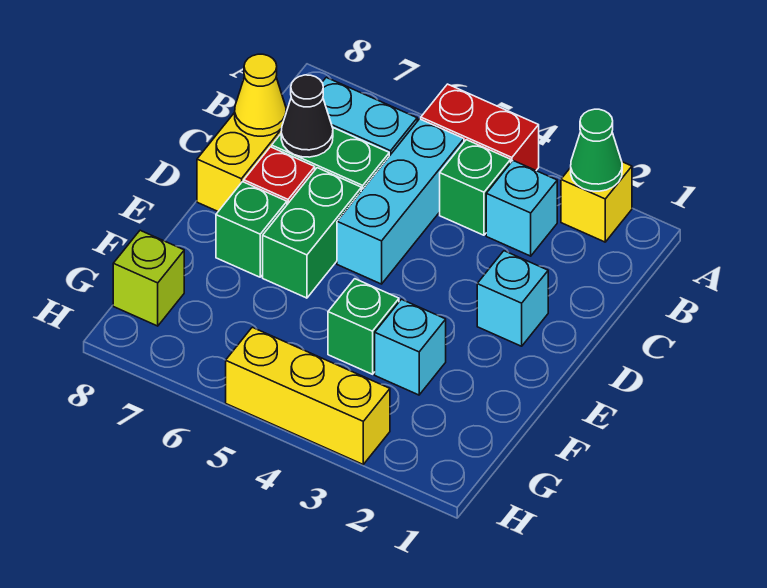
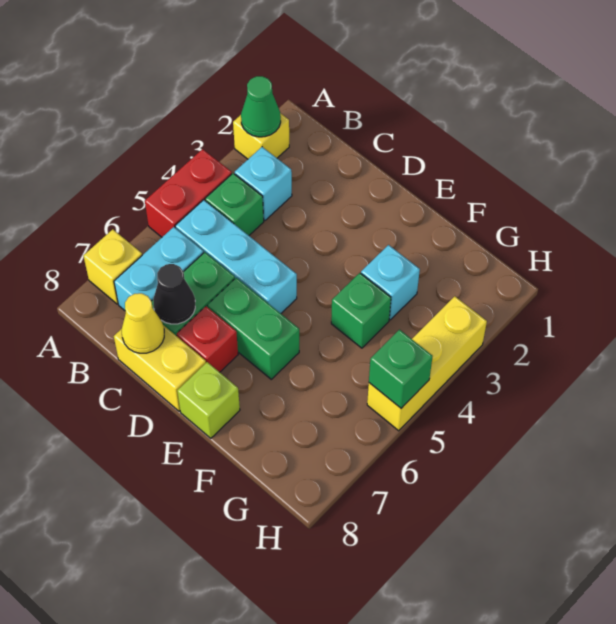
none -> yellow 1x1 brick [83,229,142,304]
cyan 1x1 brick [477,251,548,346] -> none
green 1x1 brick [216,182,287,277] -> green 1x1 brick moved to [369,330,433,408]
lime 1x1 brick [113,230,184,326] -> lime 1x1 brick moved to [177,362,240,438]

